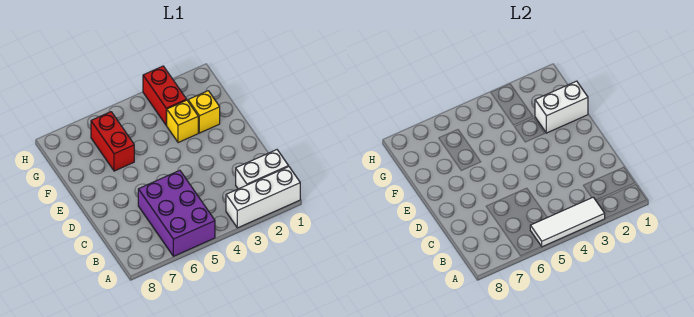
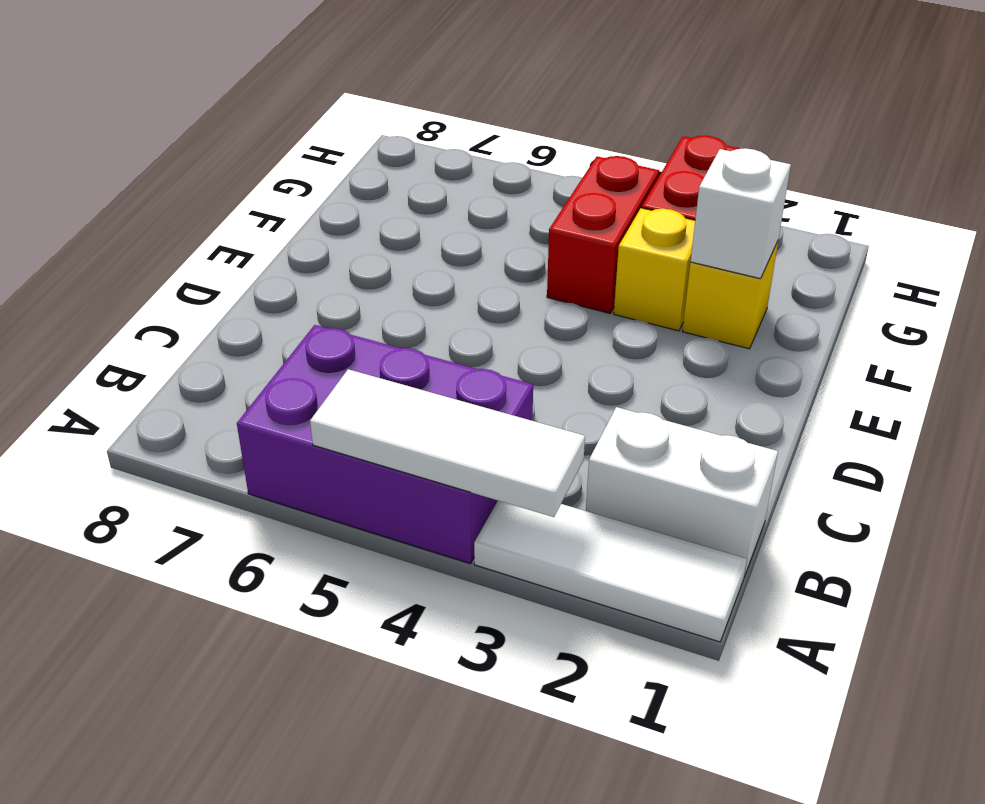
white 1x3 brick [226,167,300,228] -> white 1x3 tile [474,501,747,642]
purple 2x3 brick [138,170,215,256] -> purple 2x3 brick turned to [237,325,533,564]
white 1x2 brick [535,81,588,133] -> white 1x1 brick [691,148,791,279]
red 1x2 brick [91,112,134,171] -> red 1x2 brick moved to [547,156,659,313]

